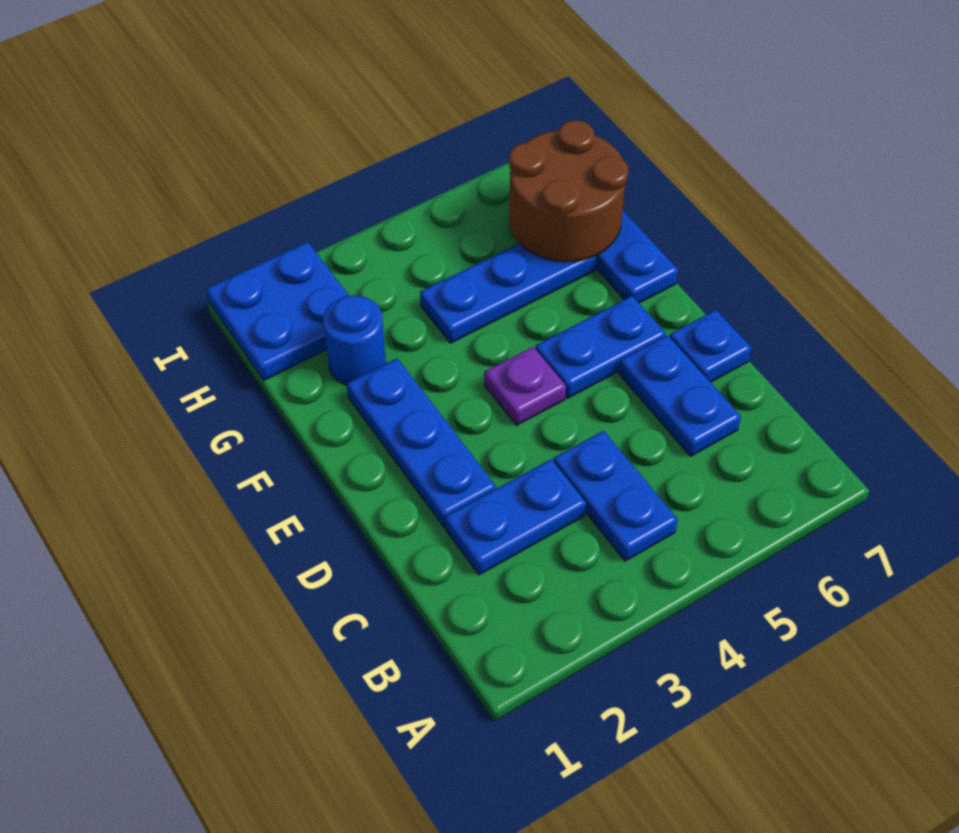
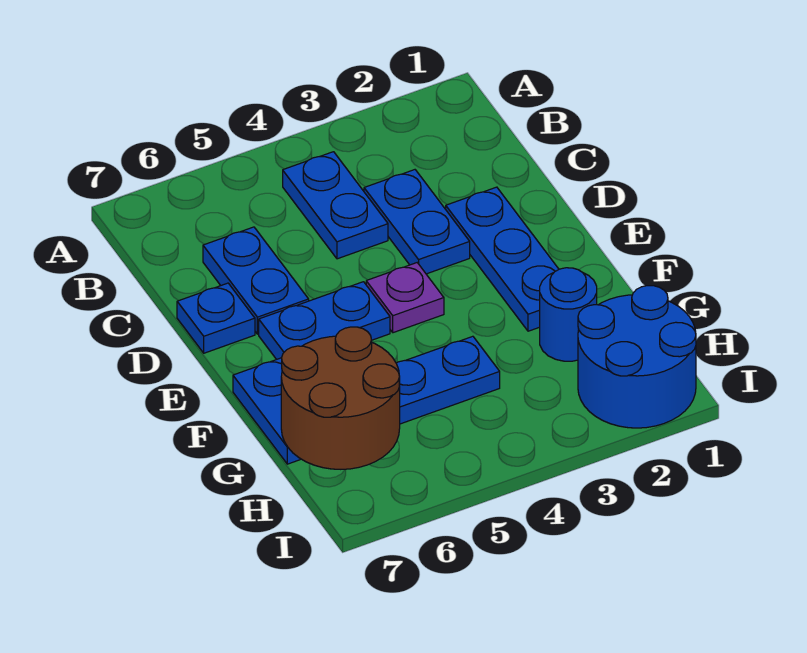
blue 1x2 plate [445,459,586,575] -> blue 1x2 plate turned to [364,170,470,274]
blue 2x2 plate [206,242,349,380] -> blue 2x2 round brick [578,286,696,428]

